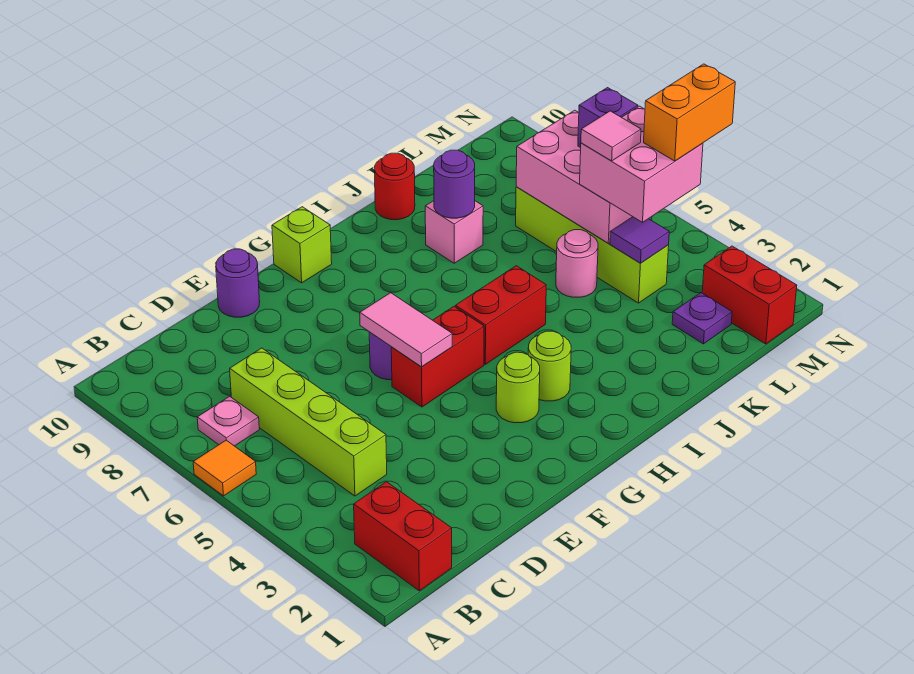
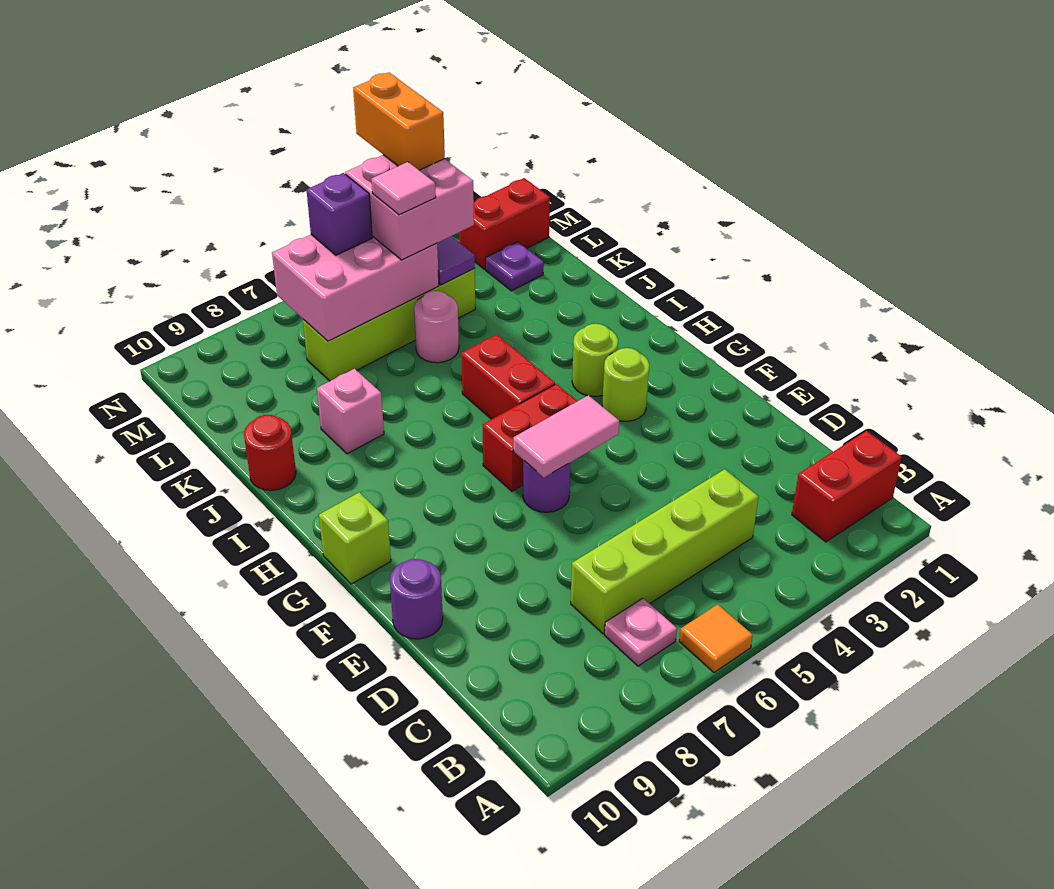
red 1x2 brick [391,307,484,407] -> red 1x2 brick turned to [483,384,577,491]
purple 1x1 round brick [434,150,475,218] -> none

